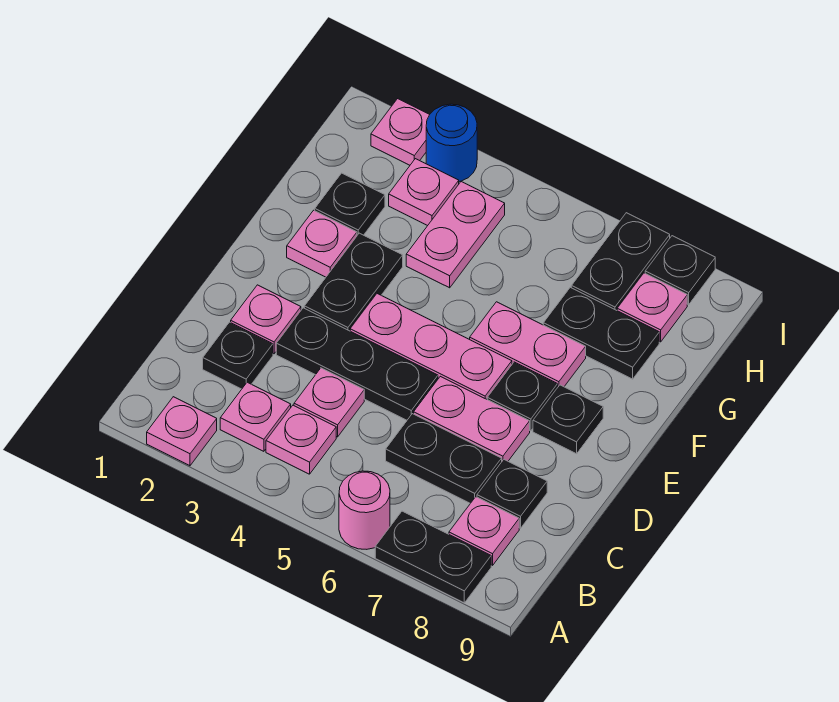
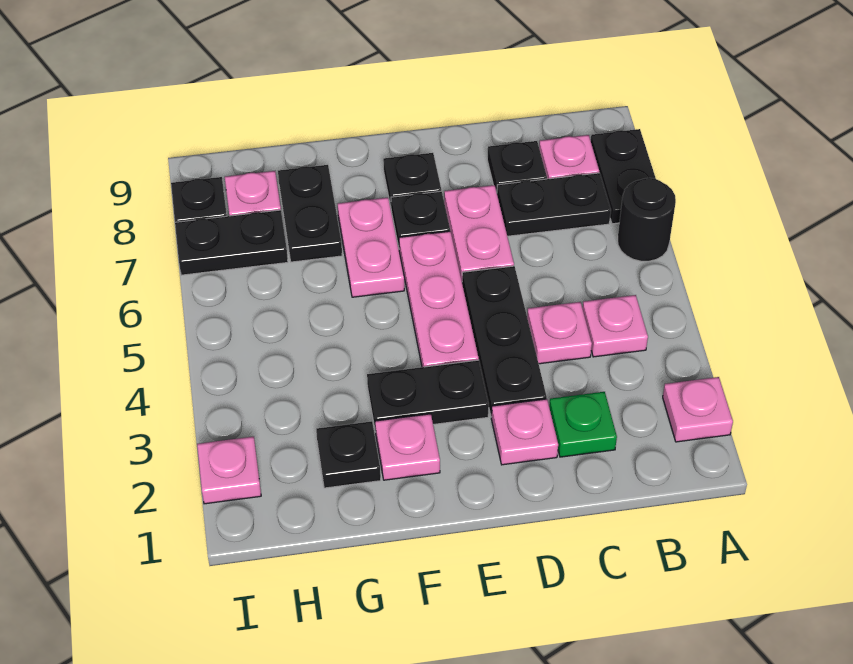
pink 1x1 round brick [339,471,390,549] -> black 1x1 round brick [618,178,676,261]
pink 1x1 plate [220,382,291,451] -> none
black 1x1 plate [203,322,273,389] -> green 1x1 plate [549,392,617,457]
black 1x2 plate [386,414,502,503] -> black 1x2 plate turned to [497,173,611,236]
pink 1x2 plate [406,182,505,288] -> none
pink 1x1 plate [389,159,459,226] -> none
blue 1x1 round brick [426,104,477,182] -> none

